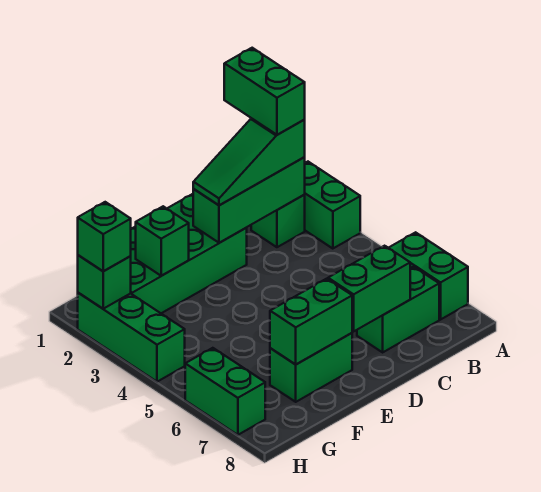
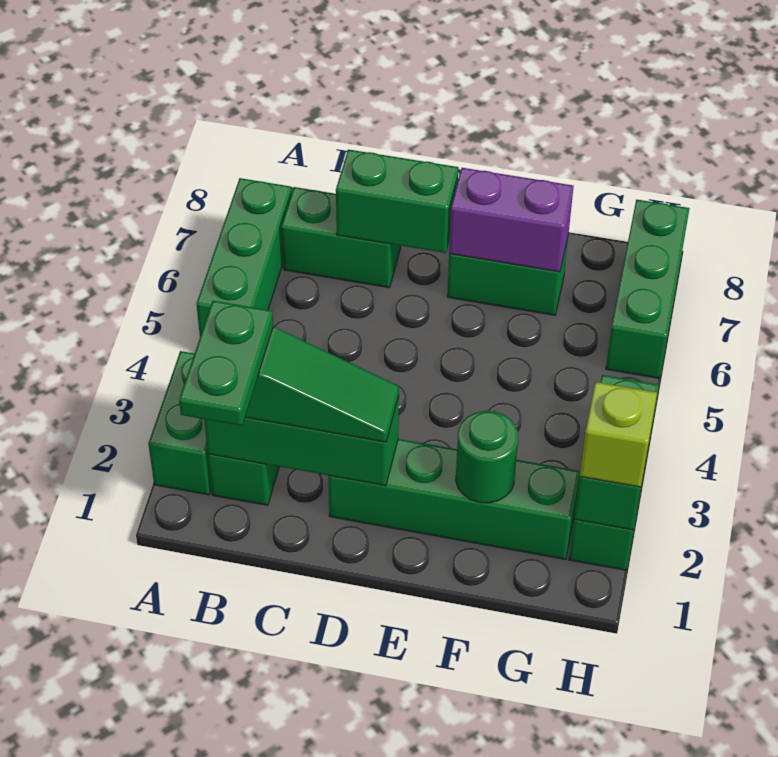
green 1x2 brick [389,232,468,319] -> green 1x3 brick [197,178,292,336]
green 1x2 brick [224,48,305,135] -> green 1x2 plate [179,301,273,426]
green 2x4 brick [131,194,247,313] -> green 1x4 brick [328,439,580,559]
green 1x2 brick [270,279,352,364] -> purple 1x2 brick [449,168,574,272]
green 1x1 brick [136,206,189,276] -> green 1x1 round brick [456,411,518,503]
green 1x1 brick [78,202,131,271] -> lime 1x1 brick [580,382,657,487]
green 1x2 brick [185,348,265,435] -> green 1x3 brick [606,200,690,379]

